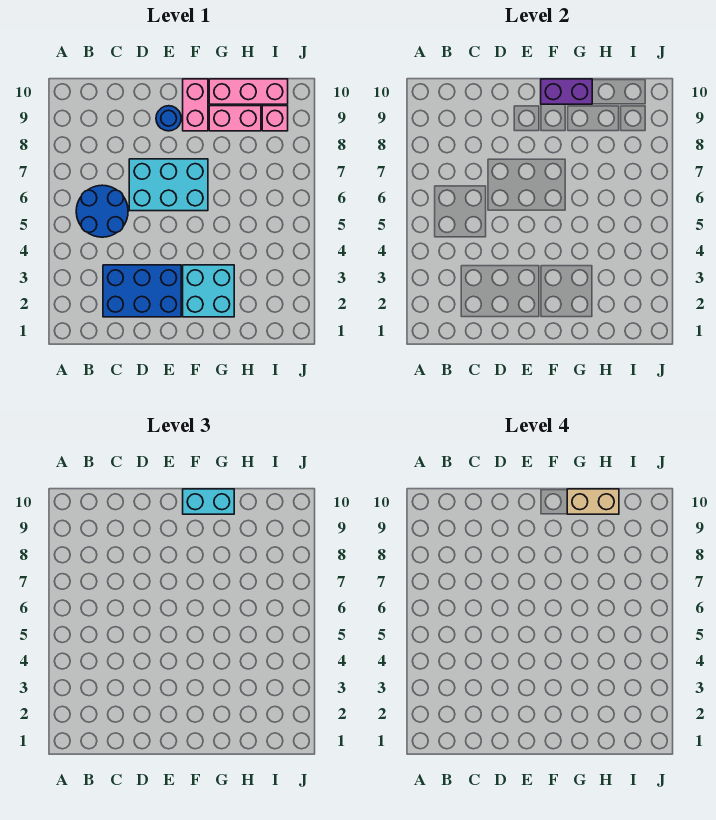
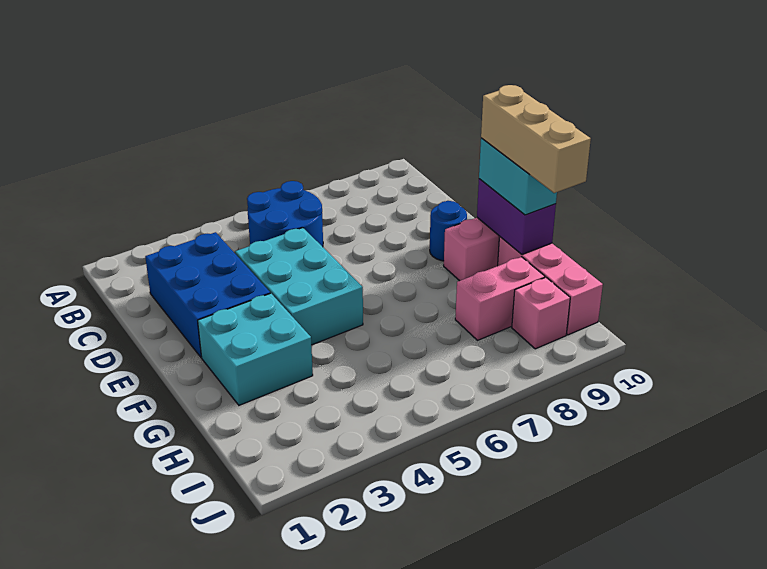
cyan 2x3 brick [129,159,208,211] -> cyan 2x3 brick moved to [235,228,363,345]
pink 1x2 brick [209,106,261,131] -> pink 1x2 brick turned to [455,257,545,340]
tan 1x2 brick [567,489,619,514] -> tan 1x3 brick [481,85,591,193]

